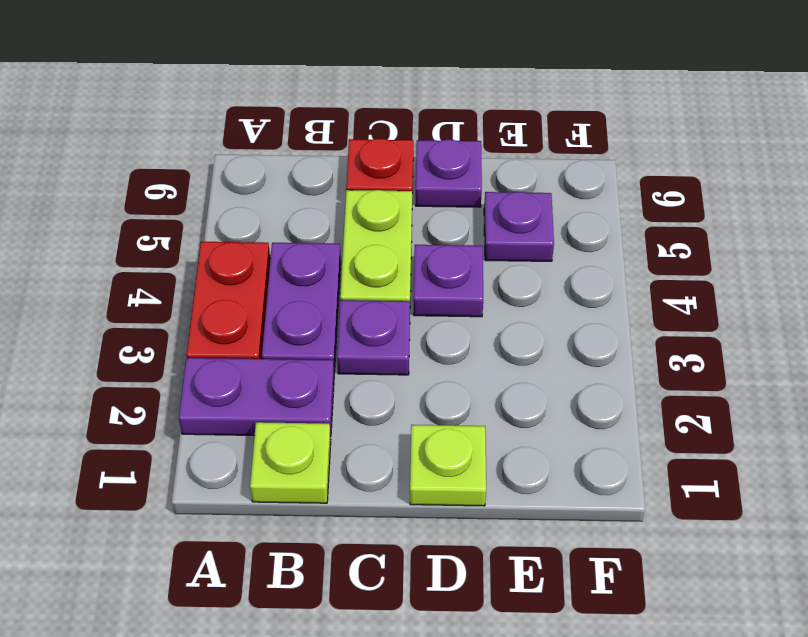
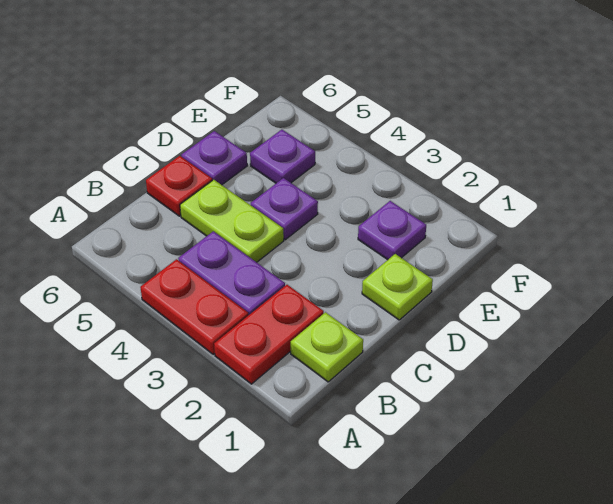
purple 1x2 plate [179,358,334,435] -> red 1x2 plate [214,285,324,384]
purple 1x1 plate [337,300,410,375] -> purple 1x1 plate moved to [358,201,426,260]

